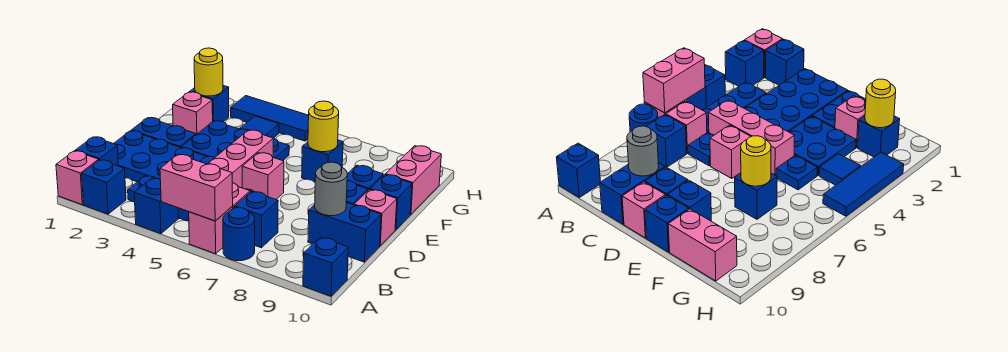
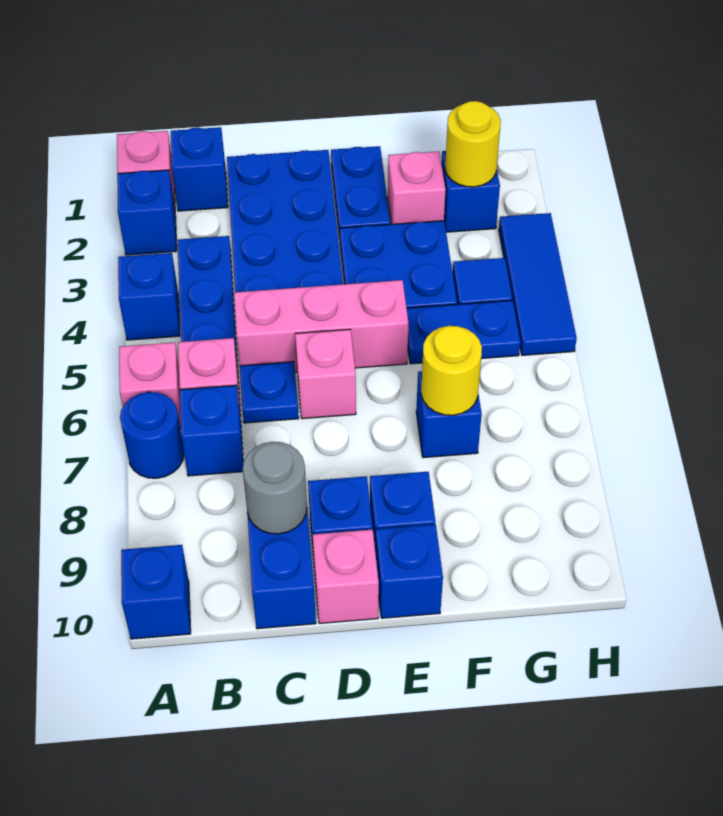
pink 1x2 brick [160,154,233,221] -> none
blue 1x1 plate [273,138,289,161] -> blue 1x2 plate [407,300,520,364]
pink 1x2 brick [386,146,441,214] -> none

